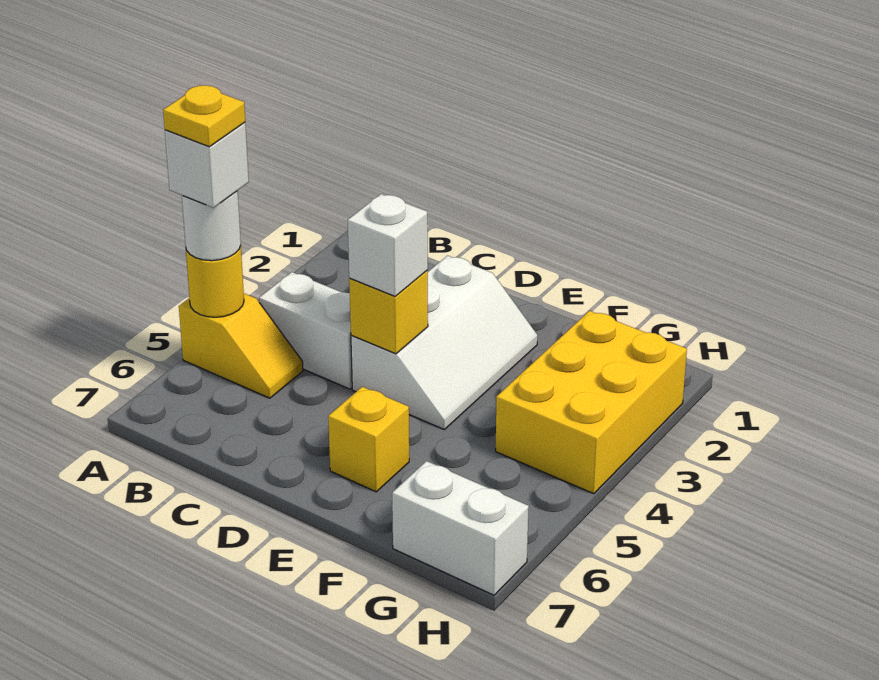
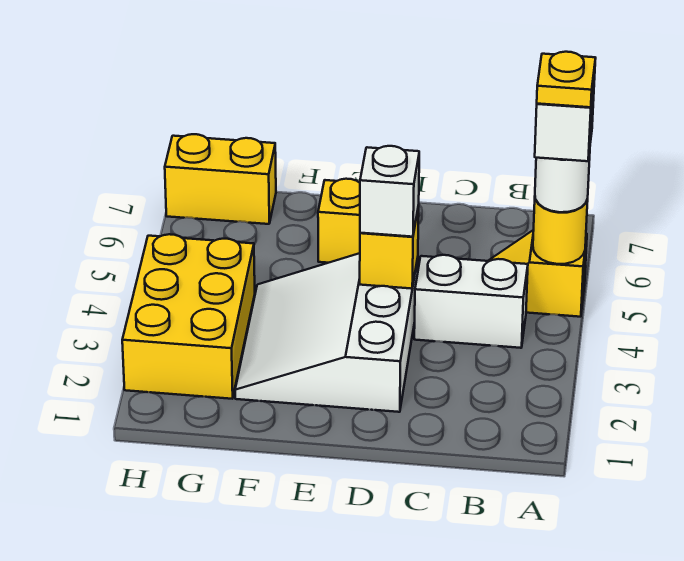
white 2x3 slope [351,256,538,429] -> white 3x3 slope [235,253,418,412]
white 1x2 brick [392,461,529,595] -> yellow 1x2 brick [165,134,276,224]

